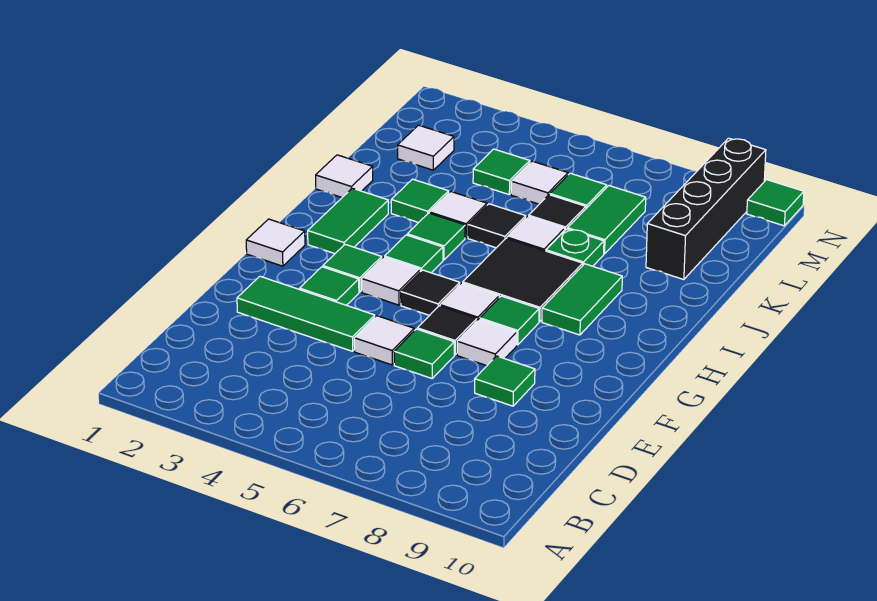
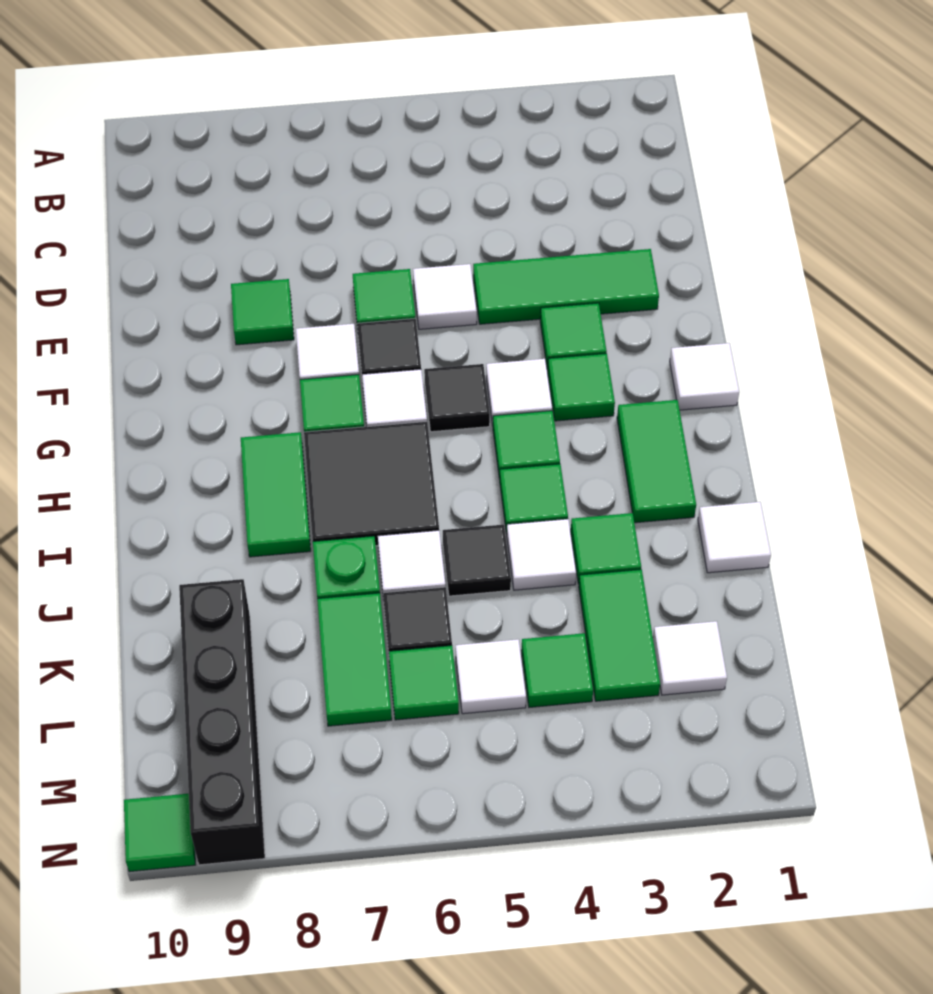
none -> green 1x2 tile [579,569,660,701]

